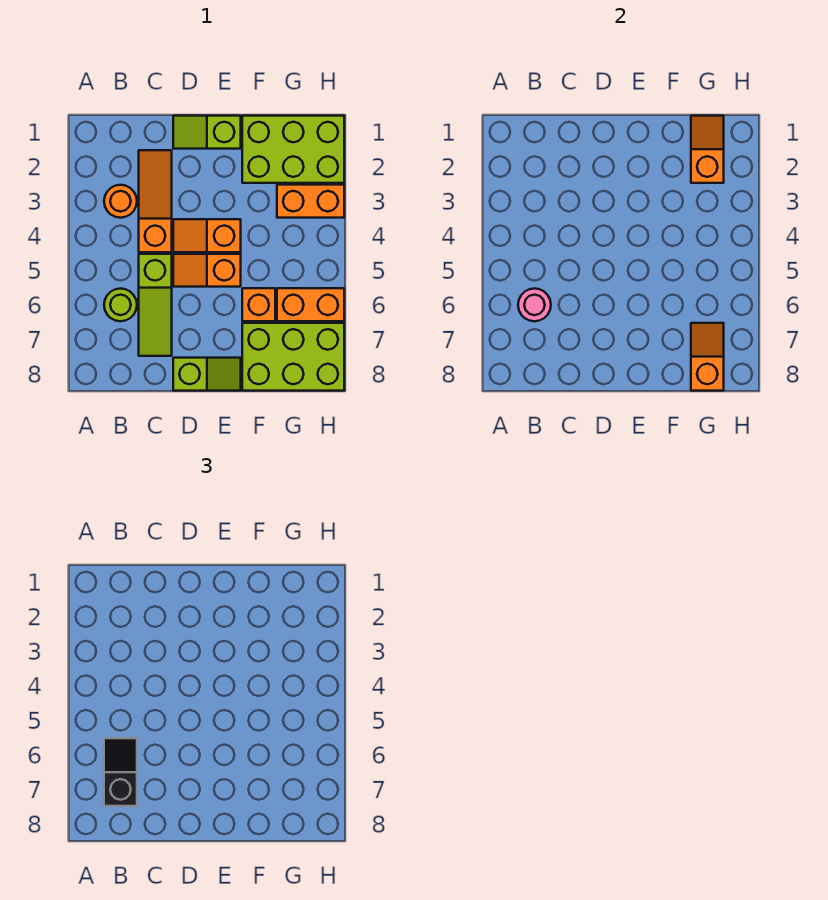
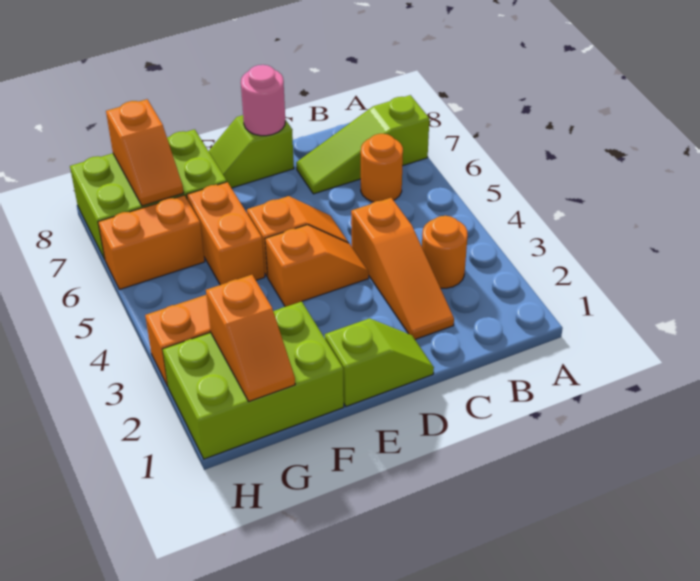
lime 1x1 round brick [104,289,137,321] -> orange 1x1 round brick [361,134,403,202]
pink 1x1 round brick [518,289,551,321] -> pink 1x1 round brick moved to [241,65,285,136]
black 1x2 slope [104,738,137,806] -> none
lime 1x3 slope [139,254,172,356] -> lime 1x3 slope turned to [296,95,429,194]
orange 1x1 brick [242,288,275,321] -> orange 1x2 brick [187,182,265,285]

